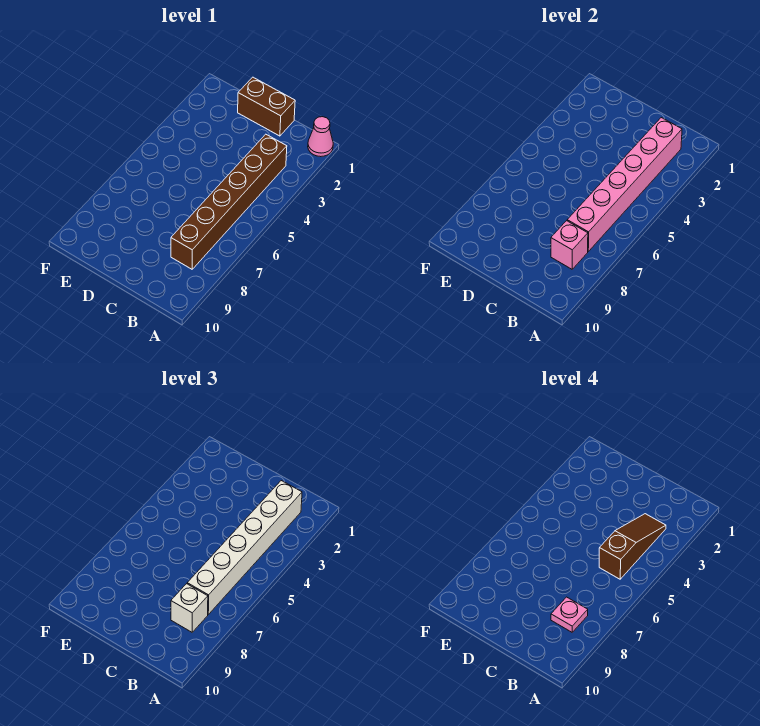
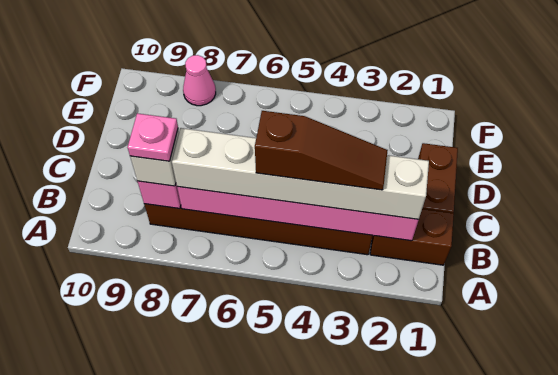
pink 1x1 cone [308,117,333,157] -> pink 1x1 cone moved to [183,55,216,106]
none -> brown 1x2 brick [370,209,454,265]

